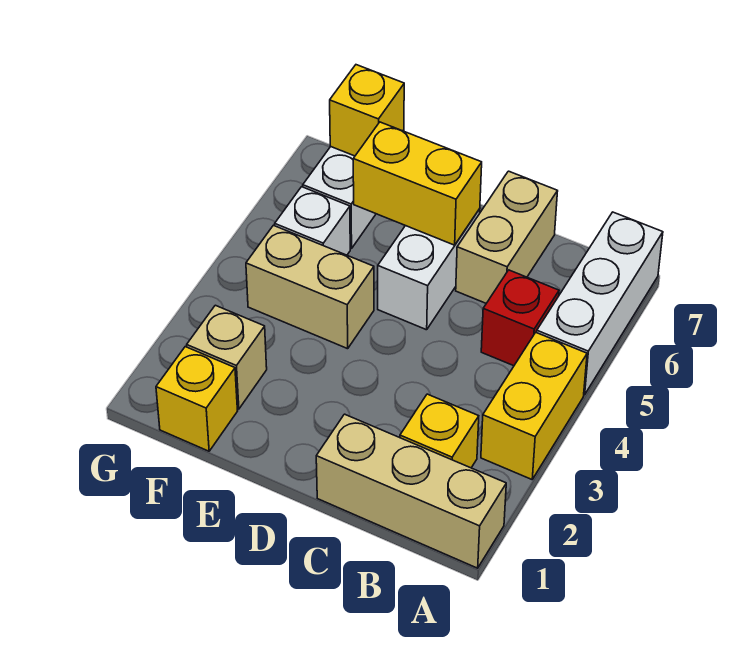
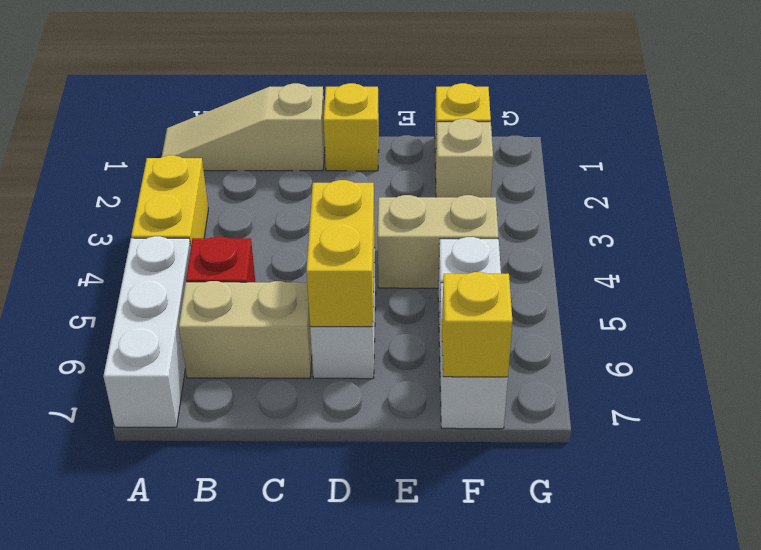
tan 1x3 brick [316,414,506,568] -> tan 1x3 slope [162,83,325,171]
yellow 1x1 brick [400,394,479,468] -> yellow 1x1 brick moved to [324,83,379,171]
tan 1x2 brick [456,171,558,303] -> tan 1x2 brick turned to [179,281,312,378]
yellow 1x2 brick [353,122,482,245] -> yellow 1x2 brick turned to [306,180,375,327]

